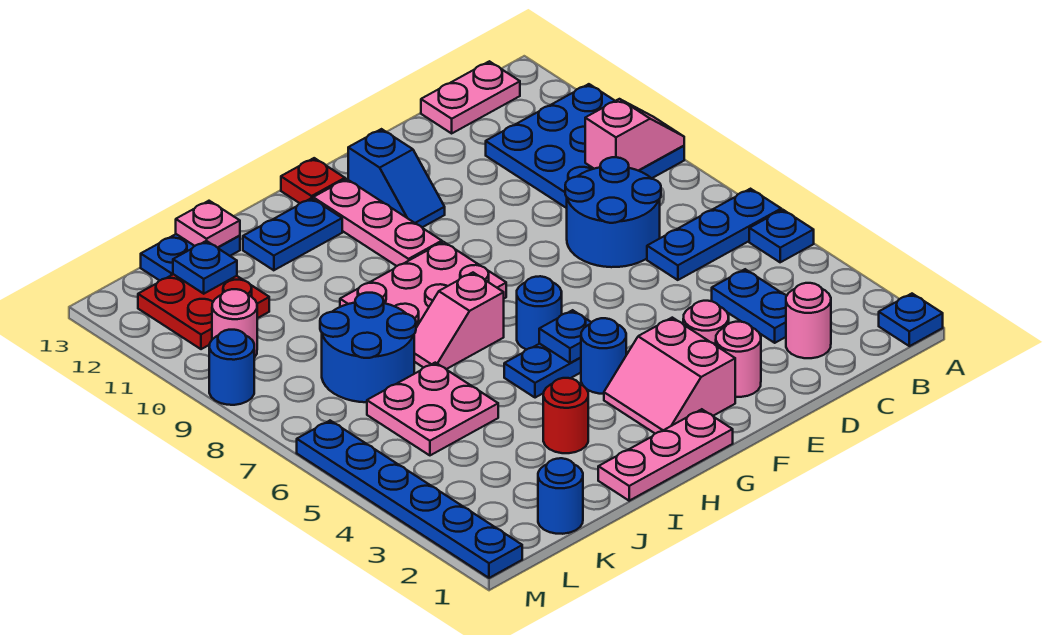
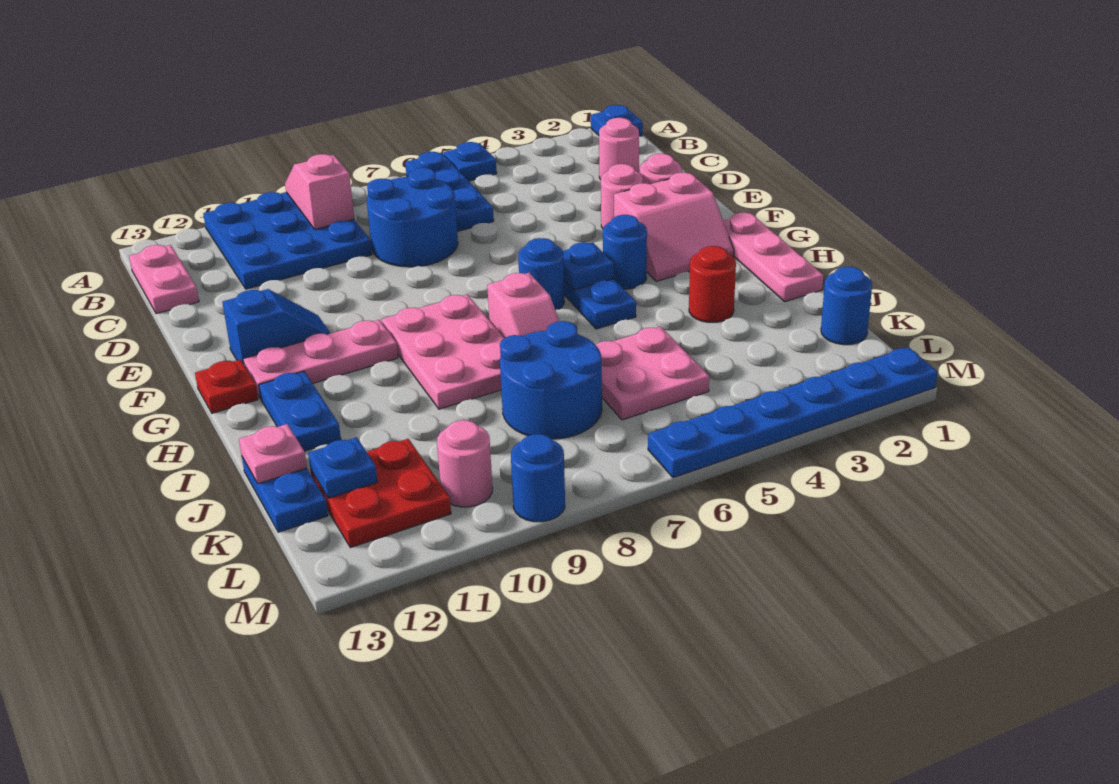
blue 1x2 plate [712,269,787,343] -> none

